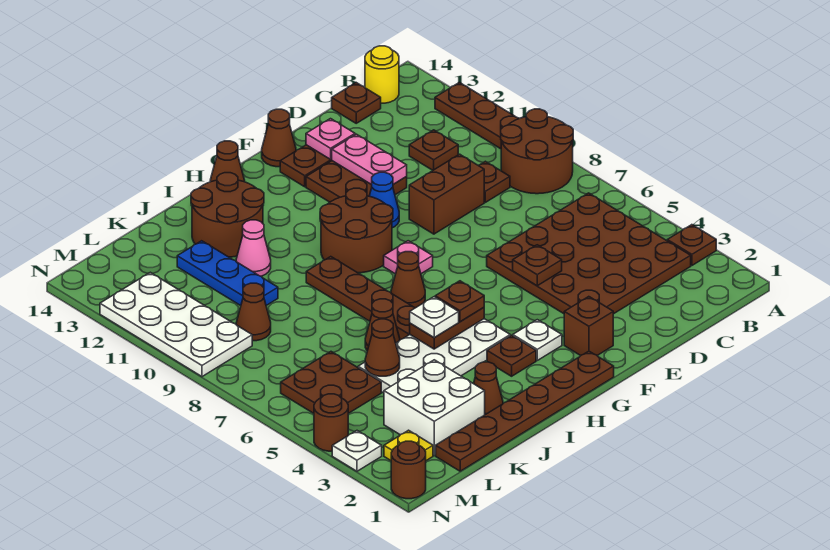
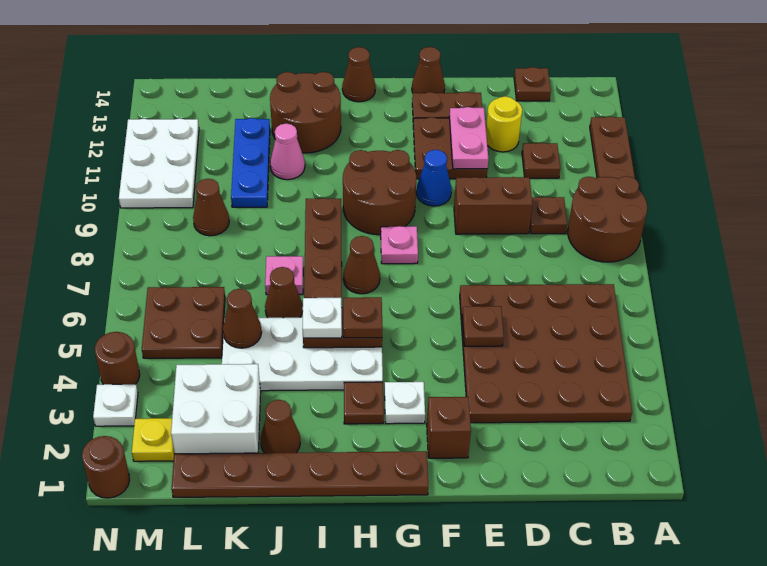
brown 1x1 plate [667,225,716,265] -> none
yellow 1x1 round brick [365,46,399,103] -> yellow 1x1 round brick moved to [486,96,522,152]
pink 1x1 plate [306,119,355,159] -> pink 1x1 plate moved to [265,256,303,295]
white 2x4 plate [100,272,252,377] -> white 2x3 plate [119,118,199,208]

